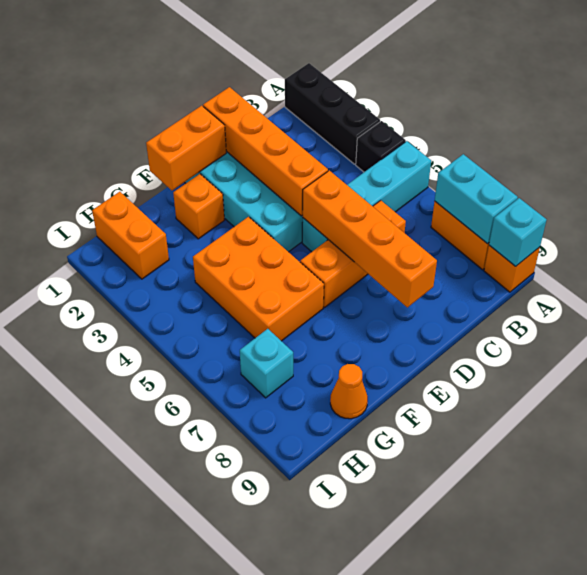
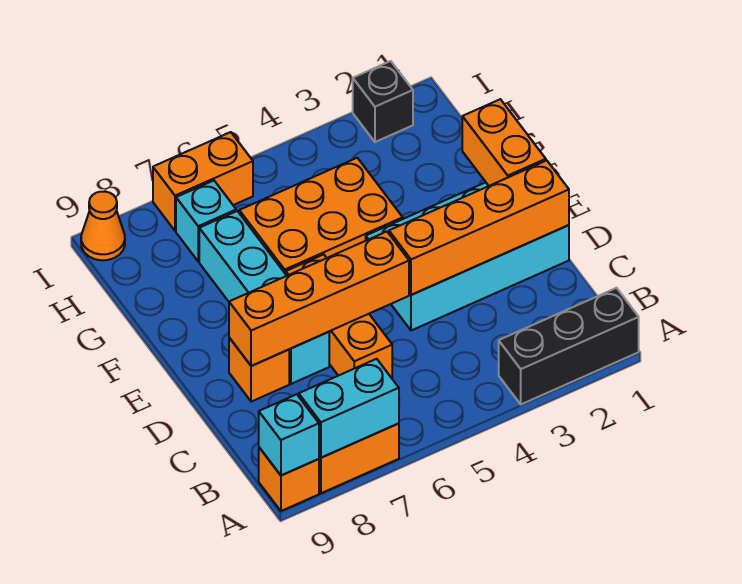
black 1x1 brick [356,121,406,172] -> black 1x1 brick moved to [353,61,413,142]
cyan 1x4 brick [302,141,431,252] -> cyan 1x4 brick moved to [199,211,329,384]
orange 1x1 brick [173,174,224,239] -> orange 1x1 brick moved to [229,338,289,402]
orange 1x1 cone [330,364,368,419] -> orange 1x1 cone moved to [81,192,125,260]
orange 1x2 brick [92,192,169,279] -> orange 1x2 brick moved to [153,132,253,231]

